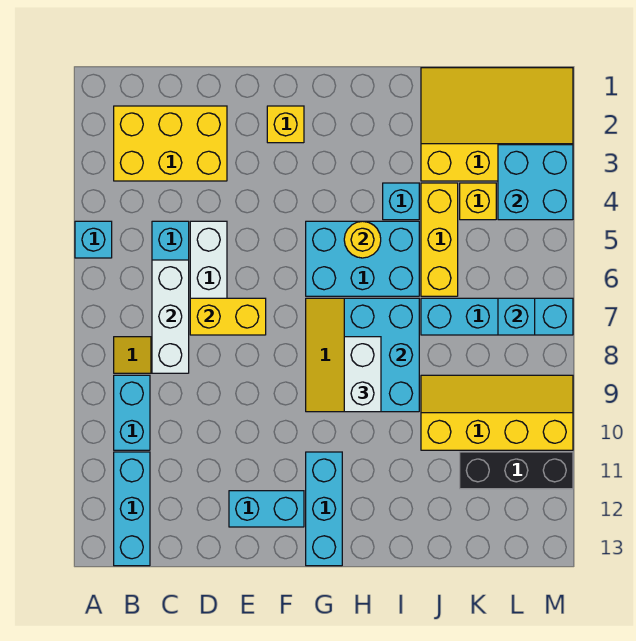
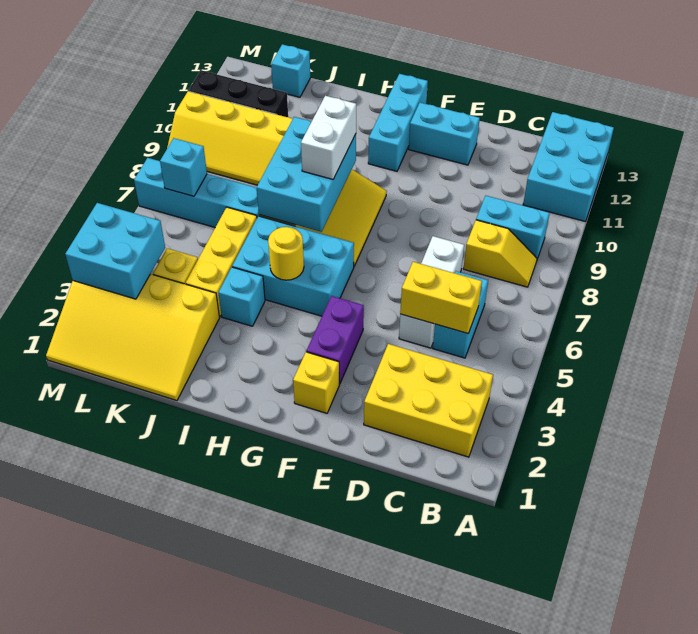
cyan 1x1 brick [75,221,112,258] -> cyan 1x1 brick moved to [271,44,310,97]
cyan 1x2 brick [114,375,150,450] -> cyan 1x2 brick turned to [476,196,550,262]
cyan 1x3 brick [114,452,150,566] -> cyan 2x3 brick [523,112,614,221]
white 1x3 brick [152,260,189,373] -> none
yellow 1x2 brick [190,298,266,335] -> yellow 1x2 brick moved to [400,262,482,333]
none -> purple 1x2 brick [306,296,364,384]

